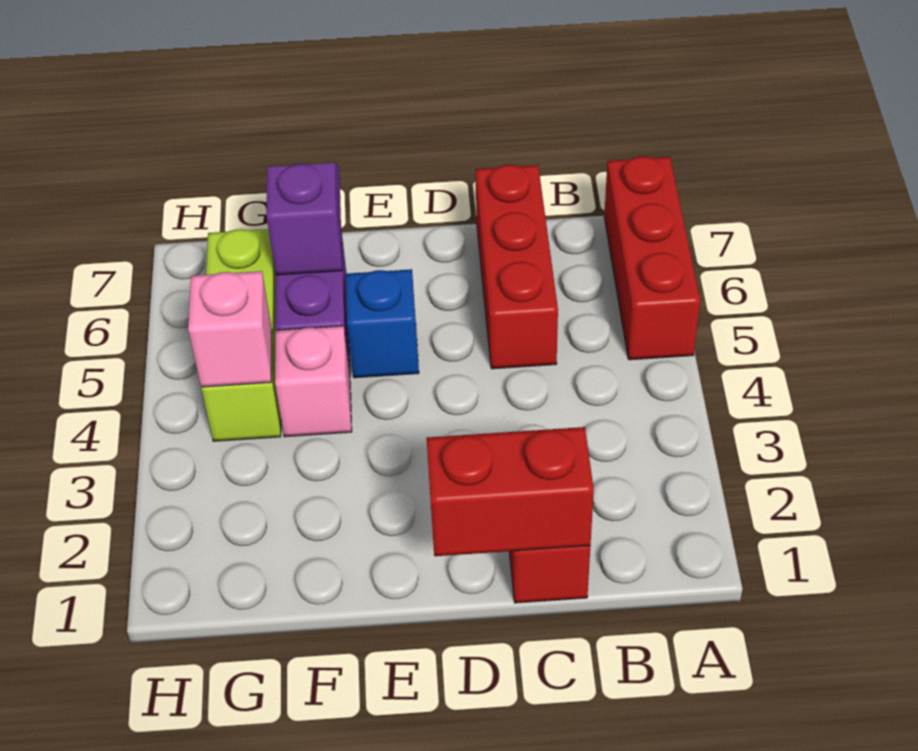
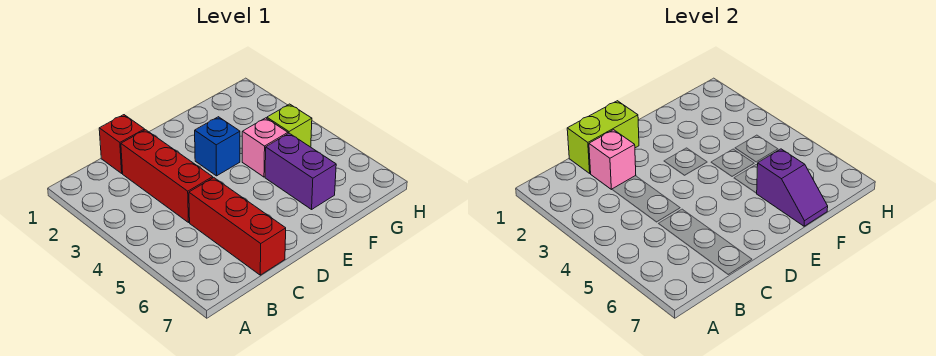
red 1x3 brick [604,156,700,360] -> red 1x3 brick moved to [121,130,213,222]
red 1x2 brick [427,427,594,556] -> lime 1x2 brick [567,101,639,173]
blue 1x1 brick [346,269,419,378] -> blue 1x1 brick moved to [195,117,240,176]
lime 1x3 brick [201,229,281,441] -> lime 1x1 brick [267,104,312,147]
pink 1x1 brick [188,271,272,387] -> pink 1x1 brick moved to [589,130,636,189]

